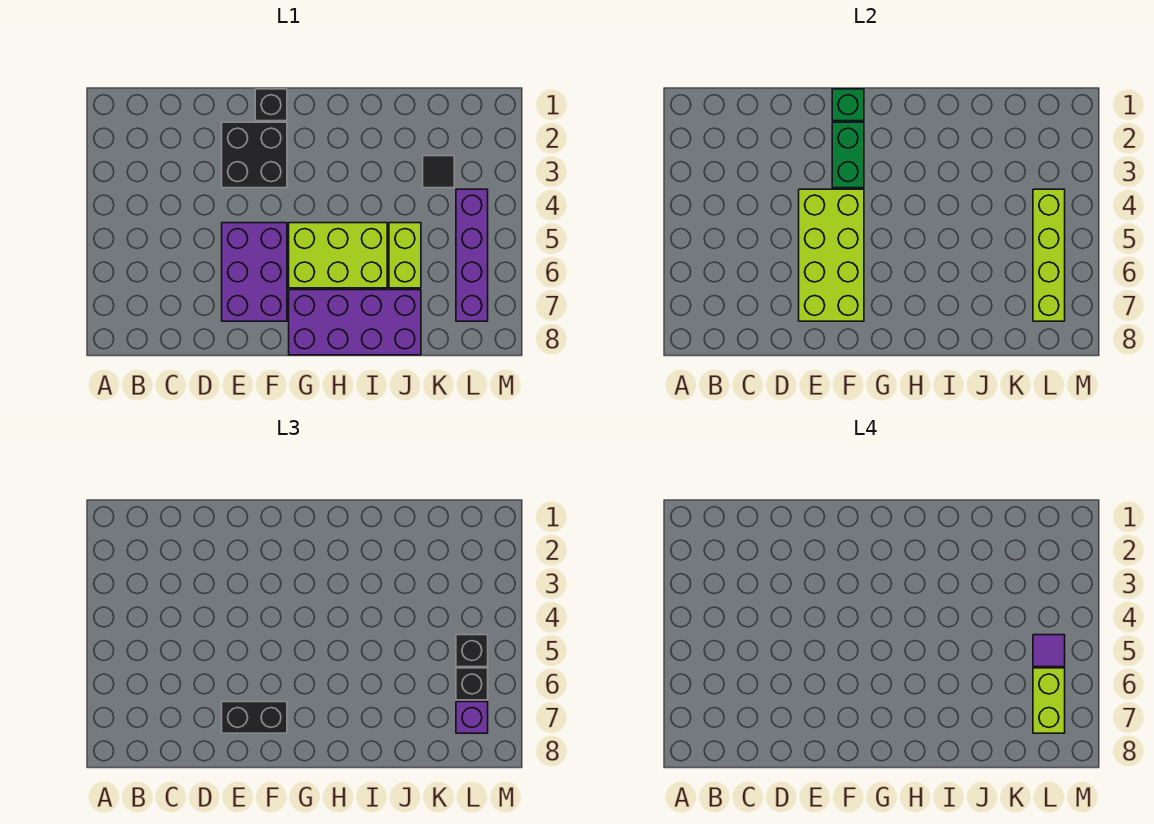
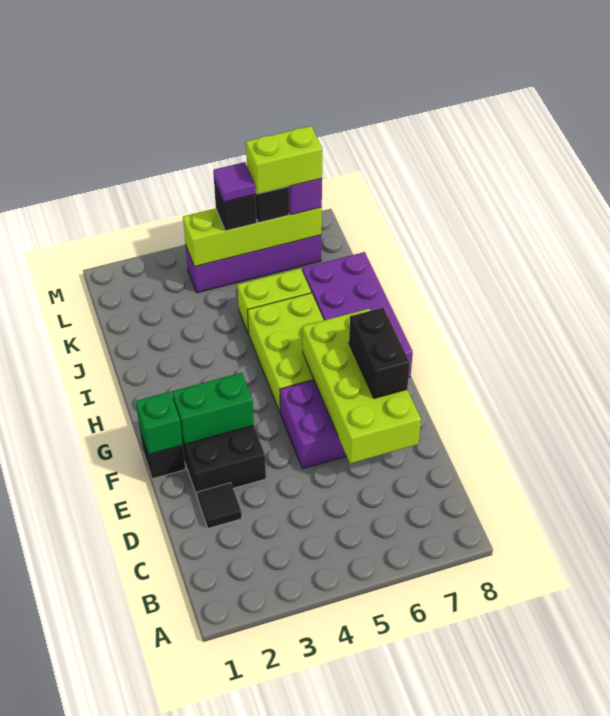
lime 2x4 brick [799,189,864,321] -> lime 2x4 brick turned to [302,309,421,464]
black 1x1 tile [423,156,454,188] -> black 1x1 tile moved to [197,483,242,528]

